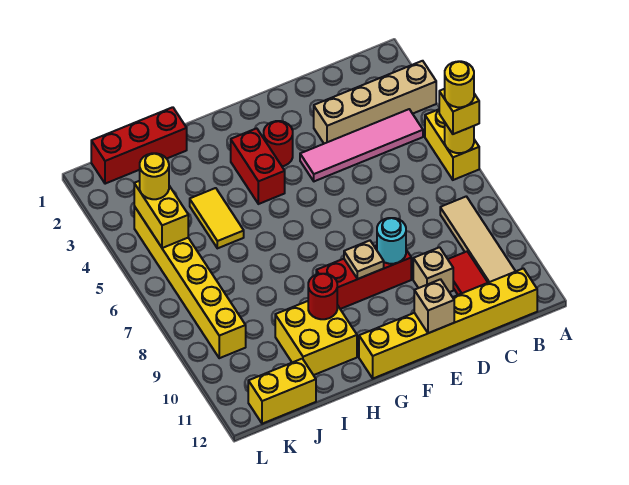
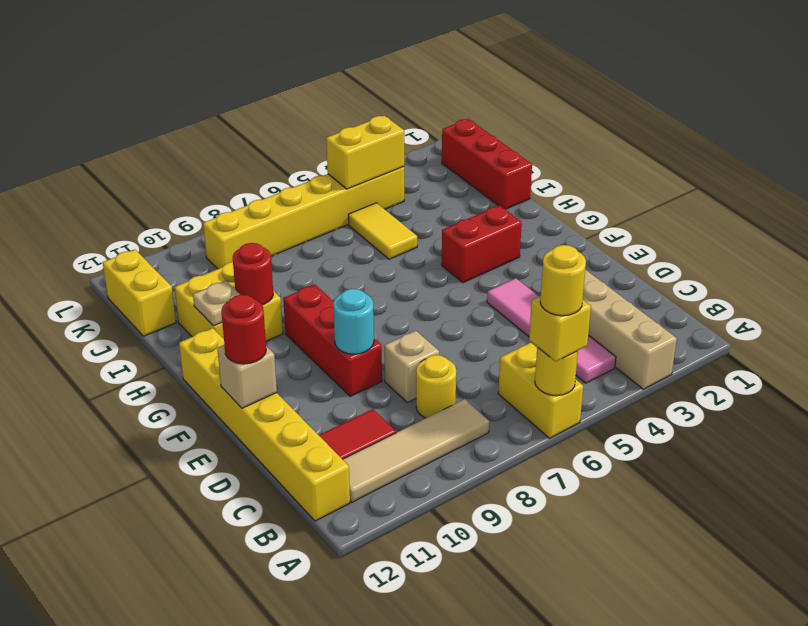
yellow 1x2 brick [425,109,479,180] -> yellow 1x2 brick turned to [498,343,583,438]
tan 1x1 brick [413,247,453,292] -> tan 1x1 brick moved to [384,331,439,403]
red 1x1 round brick [264,121,293,166] -> red 1x1 round brick moved to [221,295,266,364]
tan 1x1 plate [344,241,384,279] -> tan 1x1 plate moved to [193,280,240,326]
yellow 1x2 tile [190,188,244,248] -> yellow 1x2 tile turned to [348,203,417,259]
yellow 1x1 round brick [140,153,169,199] -> yellow 1x1 round brick moved to [416,355,456,418]

